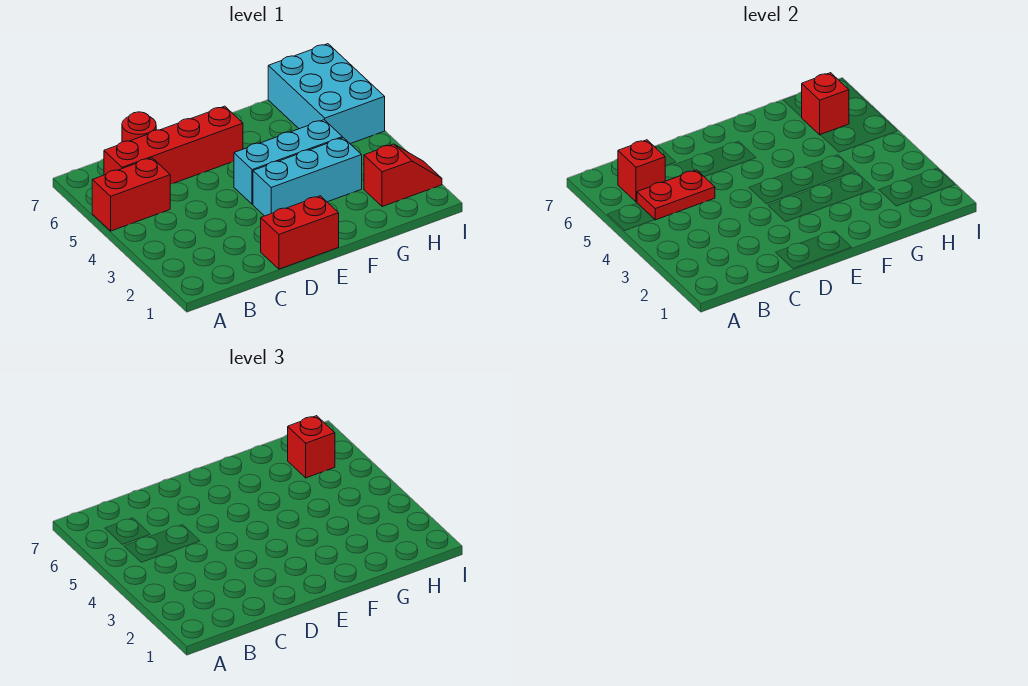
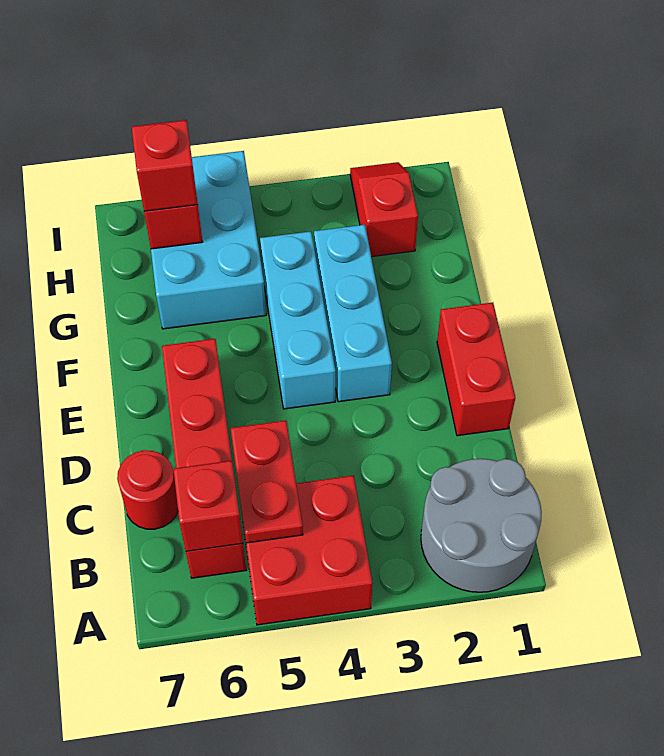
none -> grey 2x2 round brick [421,459,542,592]
red 1x2 brick [92,158,170,231] -> red 2x2 brick [241,476,373,625]
cyan 2x3 brick [268,44,385,144] -> cyan 2x3 brick turned to [151,151,266,329]

